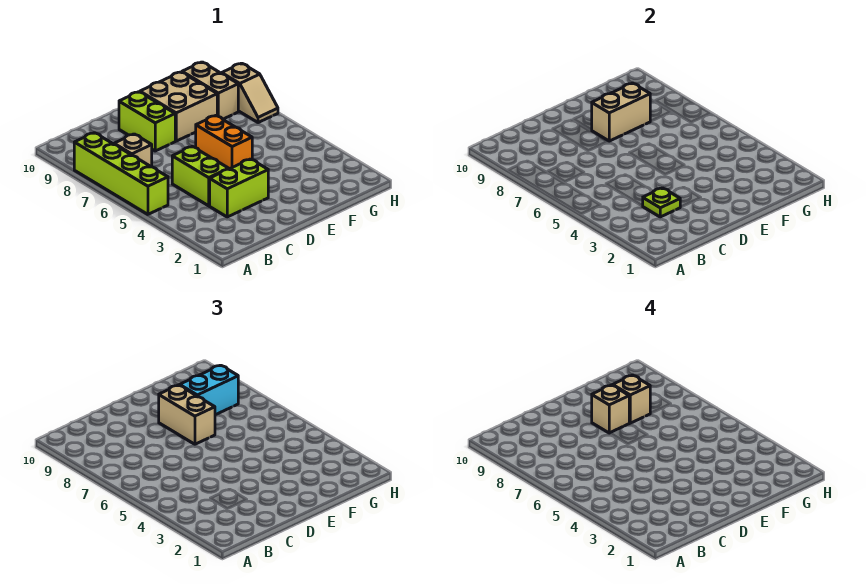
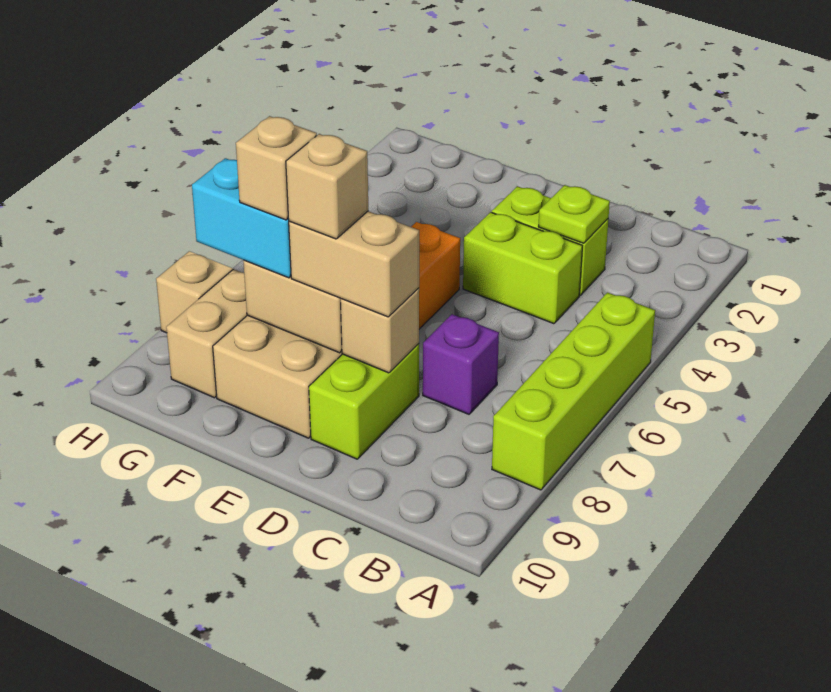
tan 1x1 brick [114,134,152,167] -> tan 1x1 brick moved to [341,288,419,373]
lime 1x2 brick [172,146,229,206] -> lime 1x2 brick turned to [463,212,582,324]
none -> purple 1x1 brick [423,314,499,414]
tan 1x2 brick [159,385,215,444] -> tan 1x2 brick turned to [289,211,419,317]

